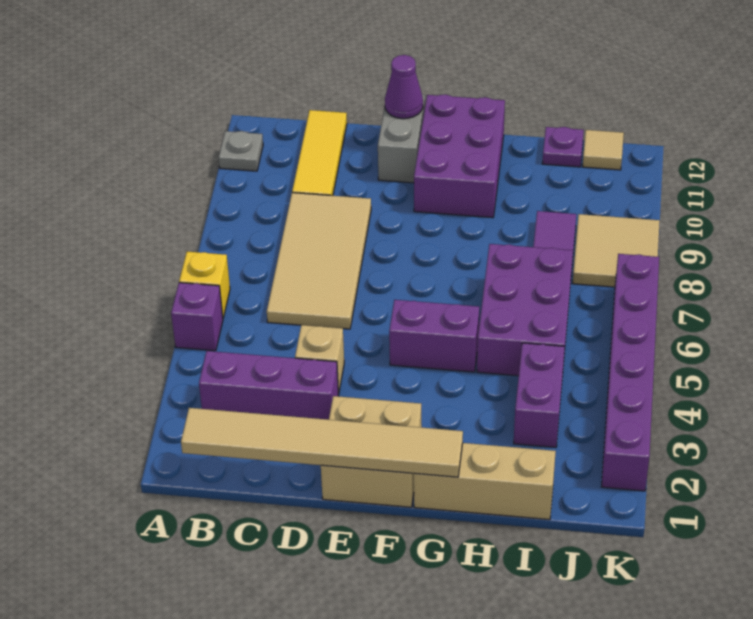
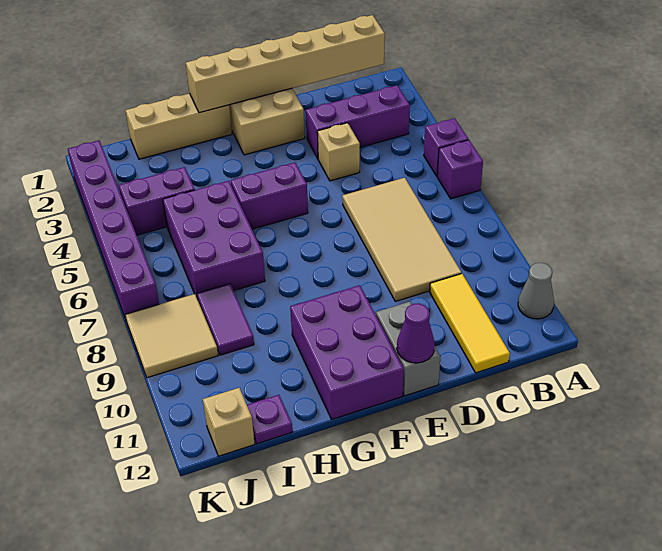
yellow 1x1 brick [179,252,230,318] -> purple 1x1 brick [437,140,483,199]
grey 1x1 plate [219,131,263,171] -> grey 1x1 cone [518,263,554,319]
tan 1x6 tile [181,408,463,477] -> tan 1x6 brick [186,15,385,113]
purple 1x2 brick [514,343,565,447] -> purple 1x2 brick turned to [119,167,195,235]
tan 1x1 tile [583,130,624,170] -> tan 1x1 brick [203,388,255,456]

